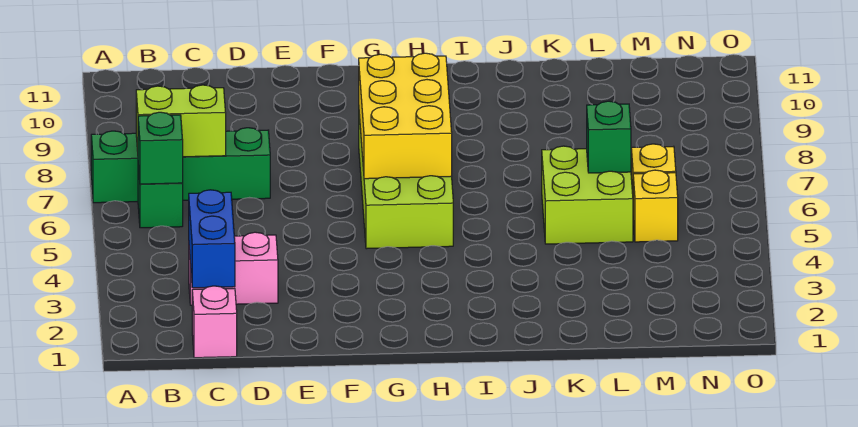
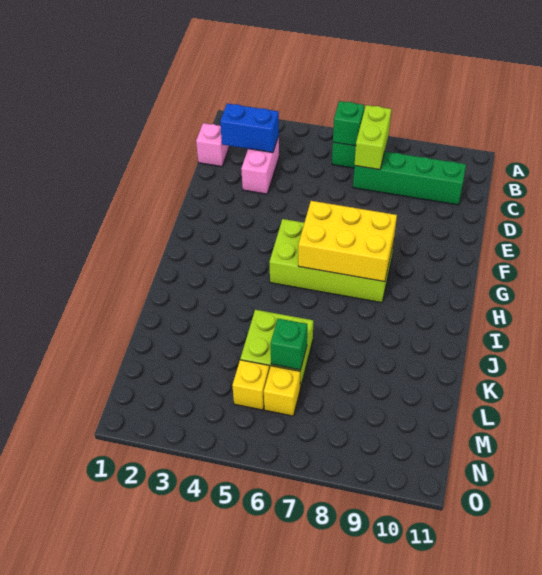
green 1x4 brick [91,128,270,203] -> green 1x4 brick turned to [353,152,466,205]

